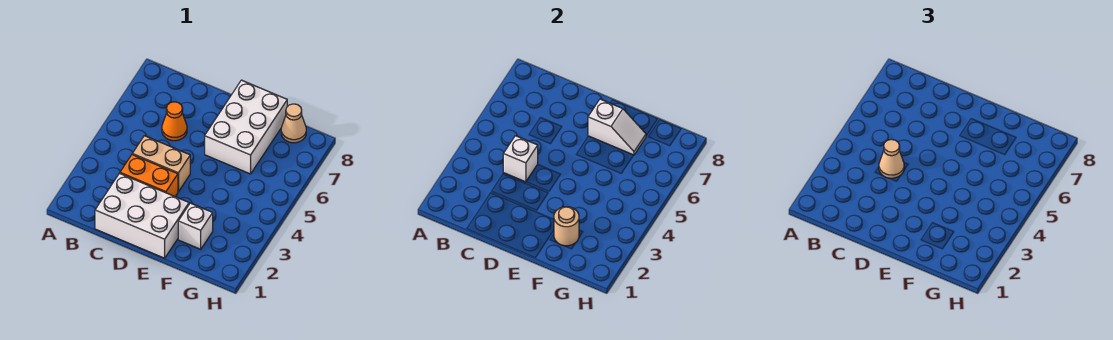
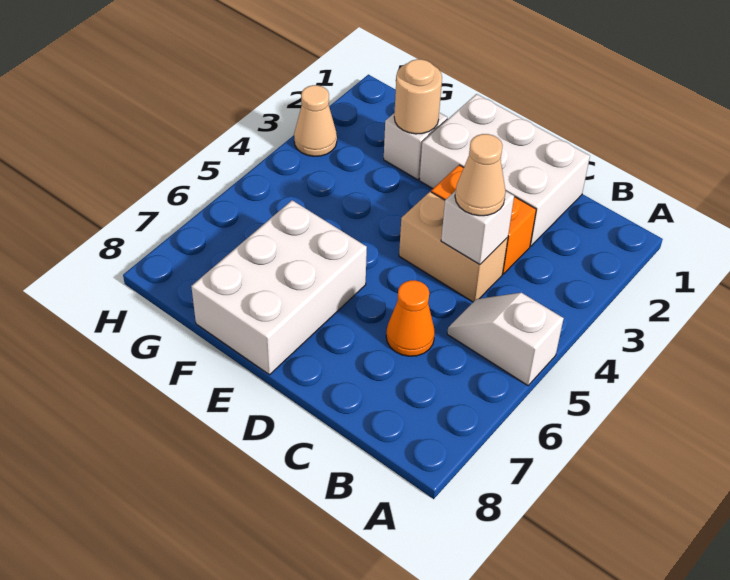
white 1x2 slope [588,99,646,155] -> white 1x2 slope moved to [447,293,564,386]
tan 1x1 cone [281,104,306,143] -> tan 1x1 cone moved to [294,85,337,156]

